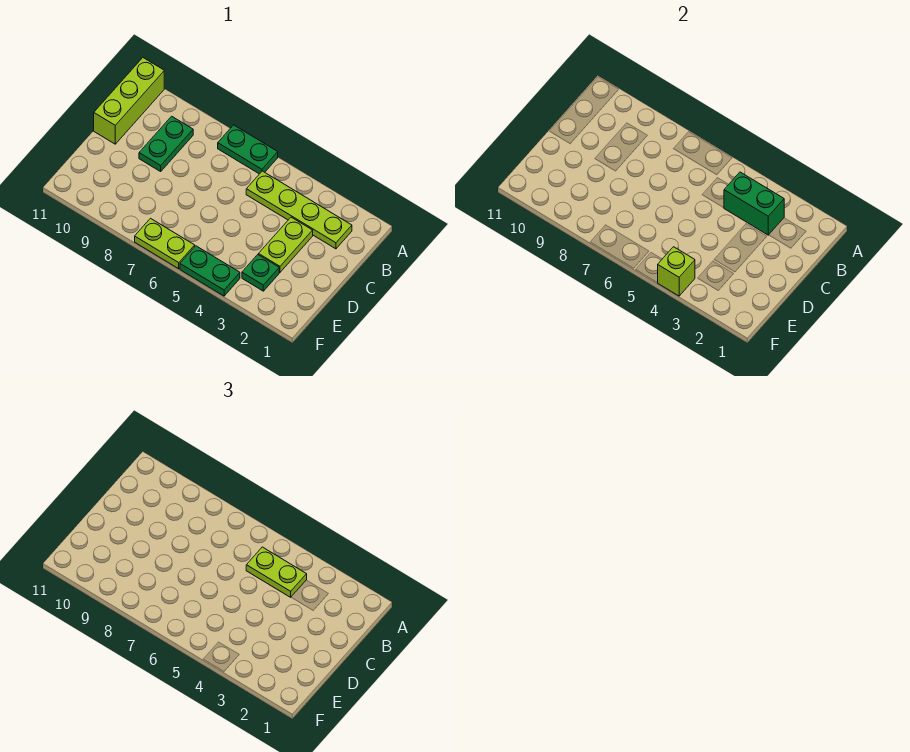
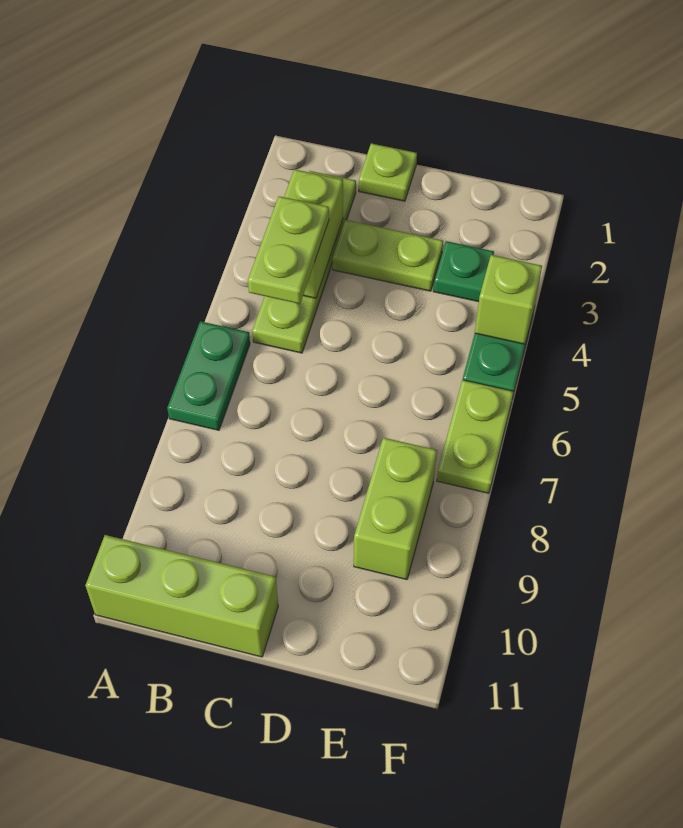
green 1x2 brick [724,172,784,235] -> lime 1x2 brick [284,169,343,298]
green 1x2 plate [139,116,193,171] -> none
none -> lime 1x1 plate [359,143,417,201]
none -> lime 1x2 brick [354,438,437,580]

